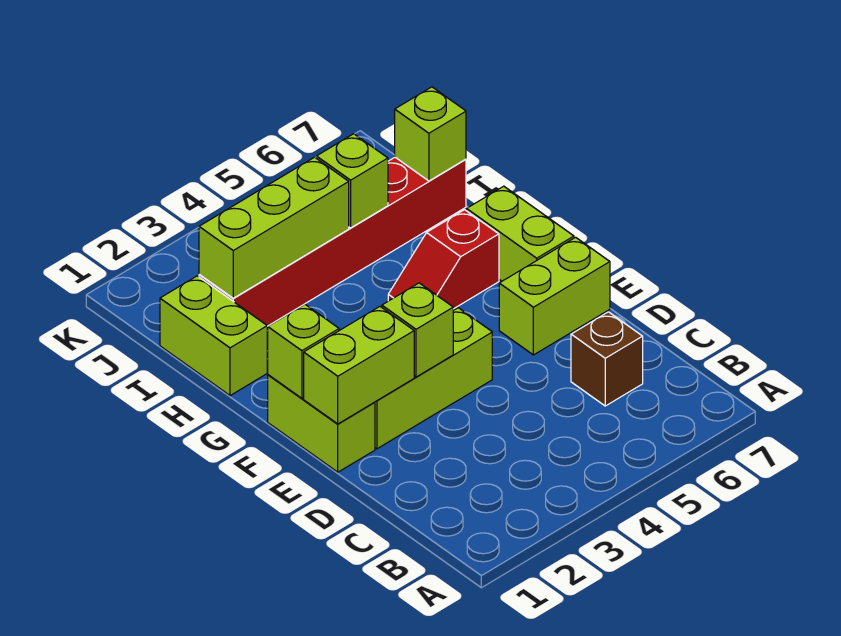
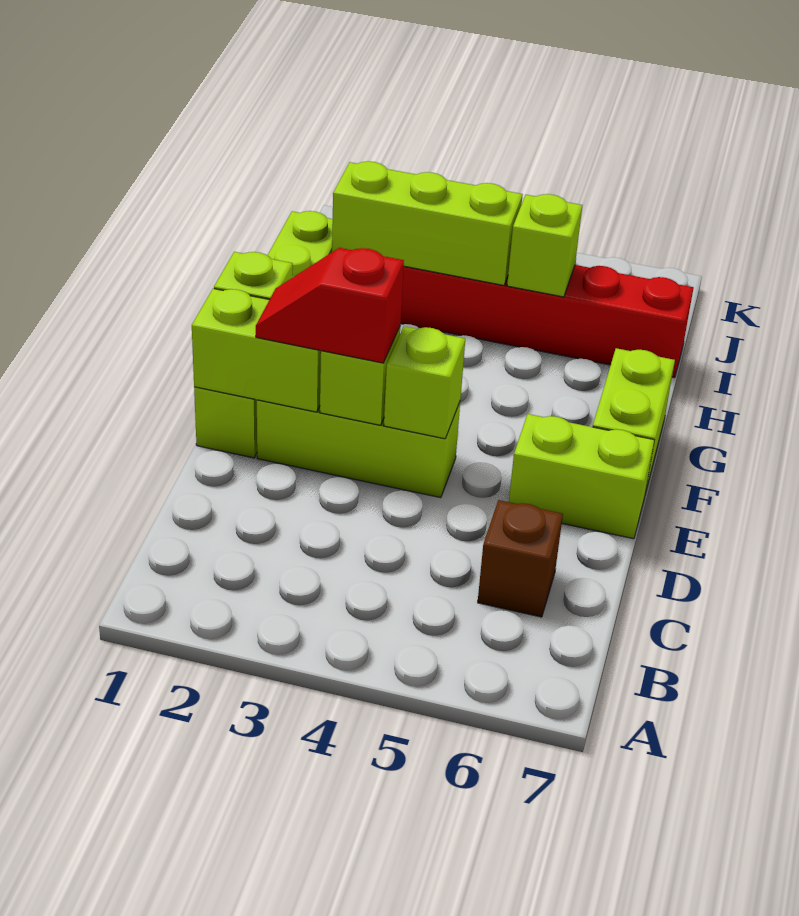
red 1x2 slope [388,210,499,309] -> red 1x2 slope moved to [256,248,404,363]
lime 1x1 brick [395,87,466,181] -> lime 1x1 brick moved to [384,326,465,439]

